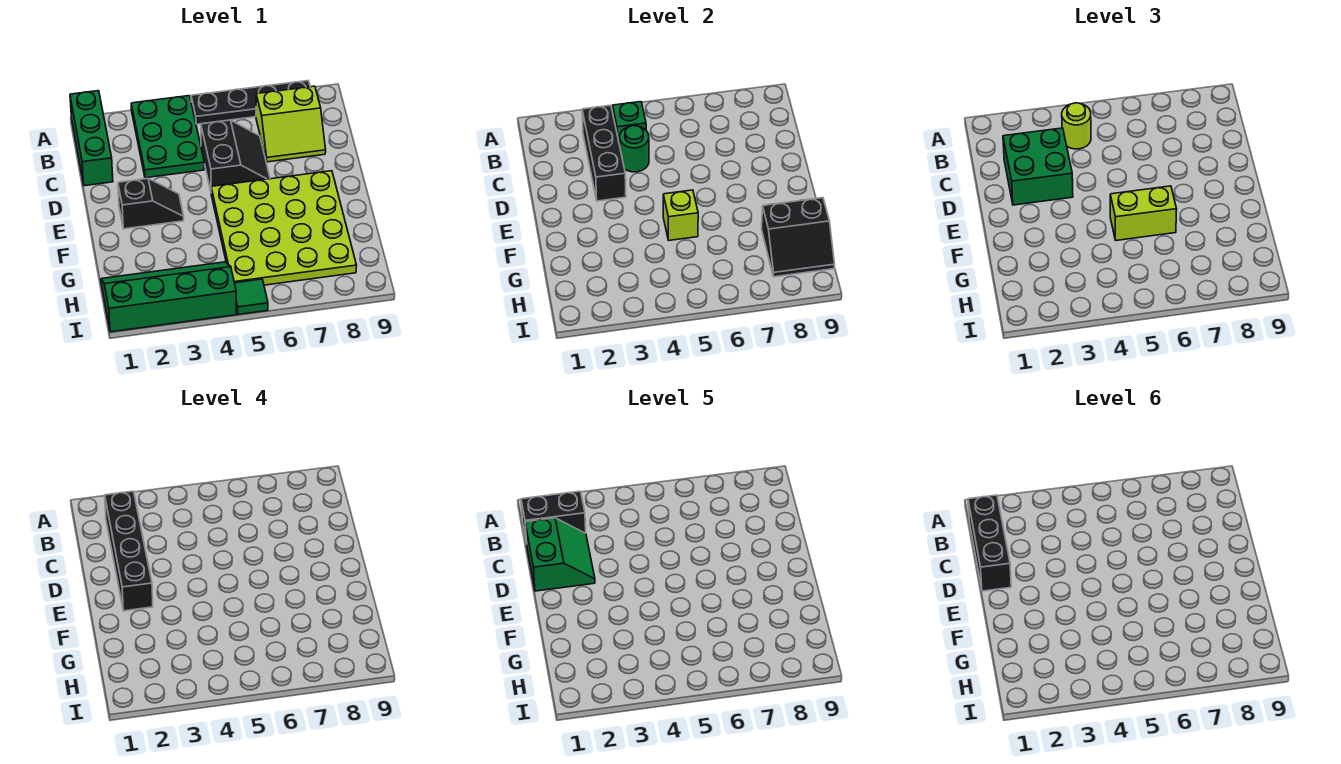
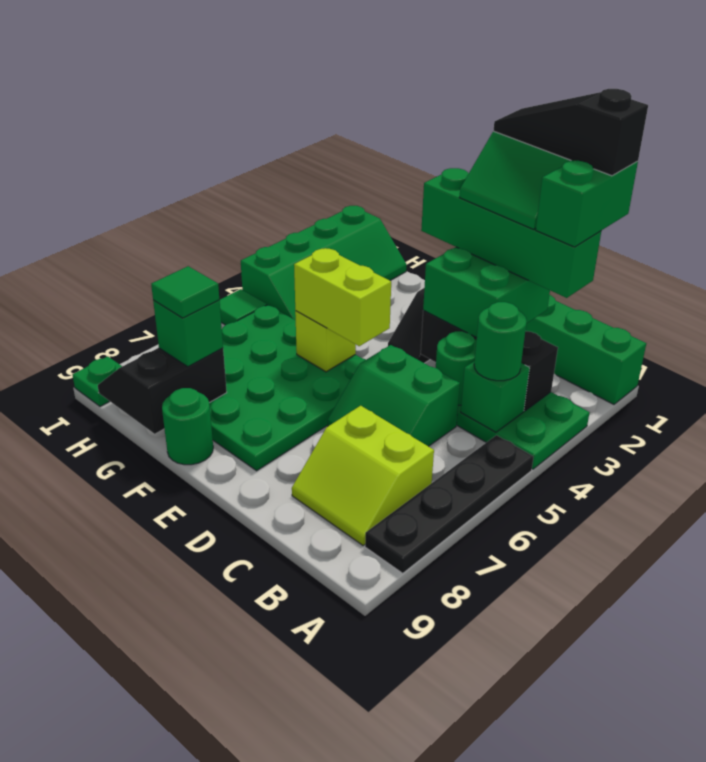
black 1x2 brick [521,491,586,544] -> green 1x2 brick [536,161,638,247]
black 1x3 brick [968,495,1011,591] -> black 1x3 slope [493,89,648,176]
black 1x4 brick [105,491,153,611] -> green 1x4 brick [421,168,601,298]
lime 1x1 round brick [1062,103,1091,149] -> green 1x1 round brick [474,302,527,381]
lime 2x2 slope [256,86,326,162] -> lime 2x2 slope turned to [292,406,434,545]
black 2x2 slope [201,120,270,191] -> green 2x2 slope [328,345,460,446]
lime 4x4 plate [211,171,357,285] -> green 4x4 plate [209,305,366,471]
lime 1x2 brick [1110,186,1177,240] -> lime 1x2 brick turned to [294,248,391,346]
none -> green 1x1 round brick [162,388,213,465]
none -> green 1x1 brick [153,300,223,366]
none -> green 1x1 tile [151,266,219,318]
none -> green 1x1 plate [72,356,122,406]

